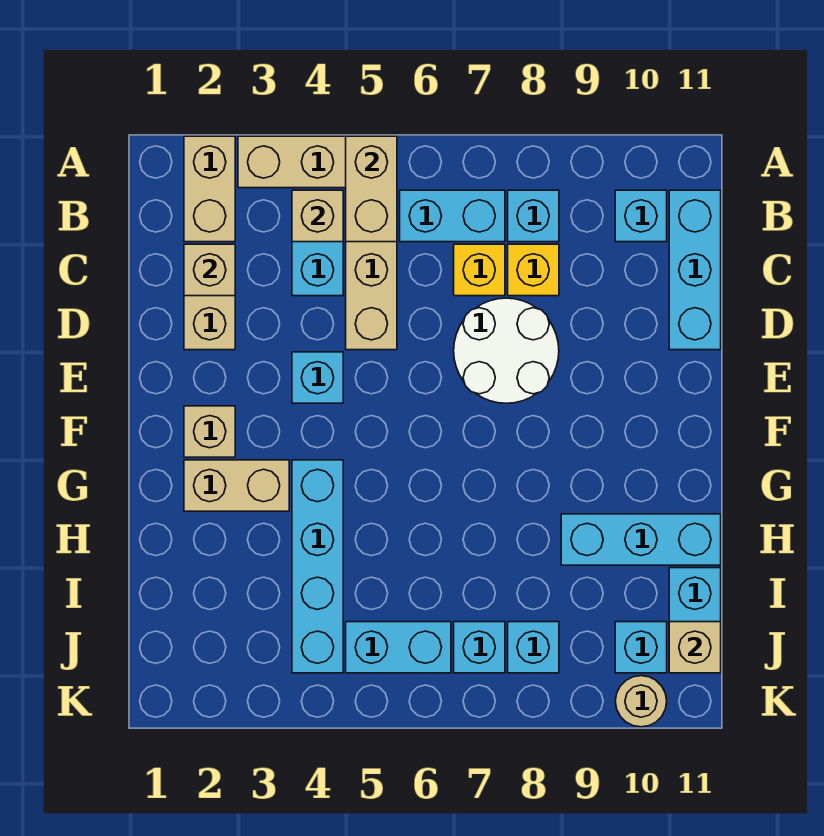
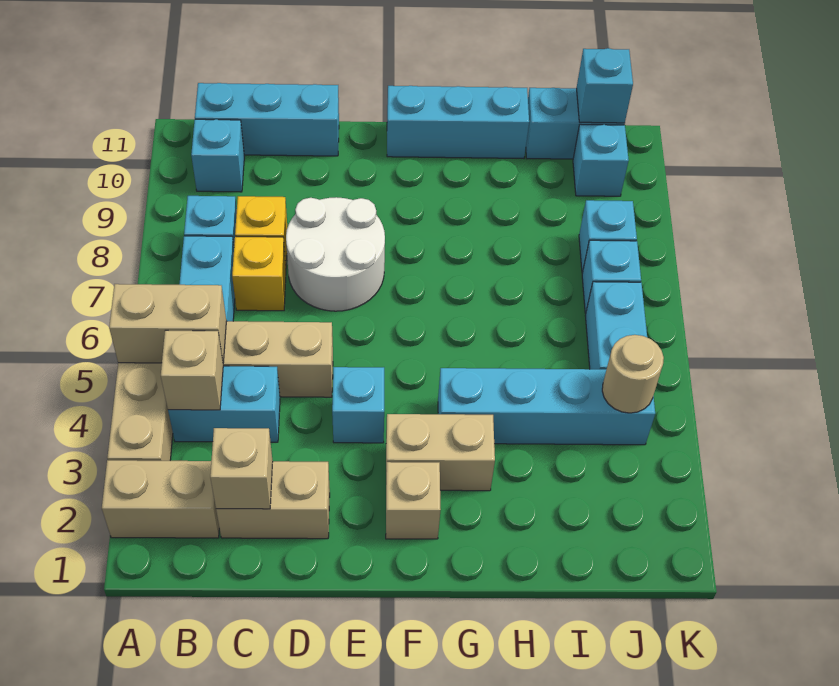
tan 1x2 brick [184,460,289,511] -> tan 1x2 brick turned to [386,414,495,491]
cyan 1x3 brick [561,514,721,565] -> cyan 1x3 brick turned to [387,86,529,158]
tan 1x1 brick [669,622,721,673] -> cyan 1x1 brick [577,48,633,123]
tan 1x1 round brick [615,676,667,727] -> tan 1x1 round brick moved to [602,335,664,413]

